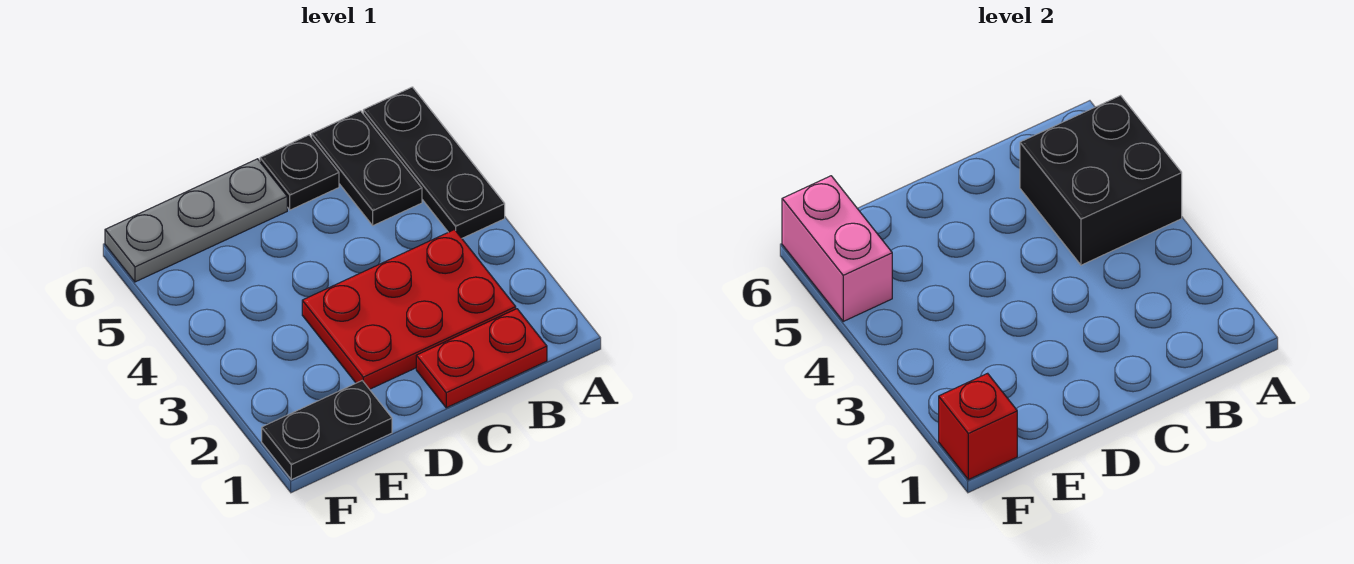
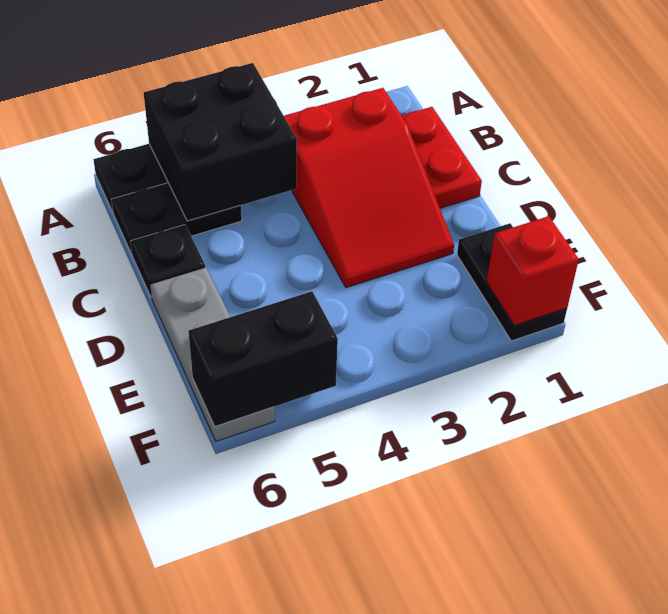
red 2x3 plate [302,230,516,389] -> red 2x3 slope [284,88,454,288]
pink 1x2 brick [782,176,892,321] -> black 1x2 brick [189,291,338,426]

